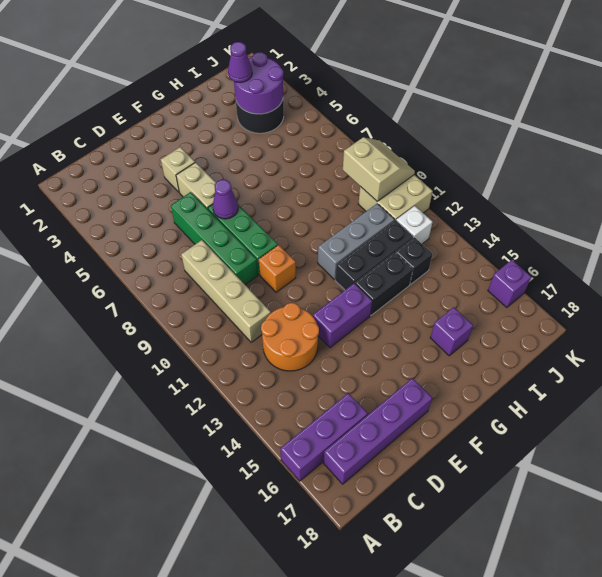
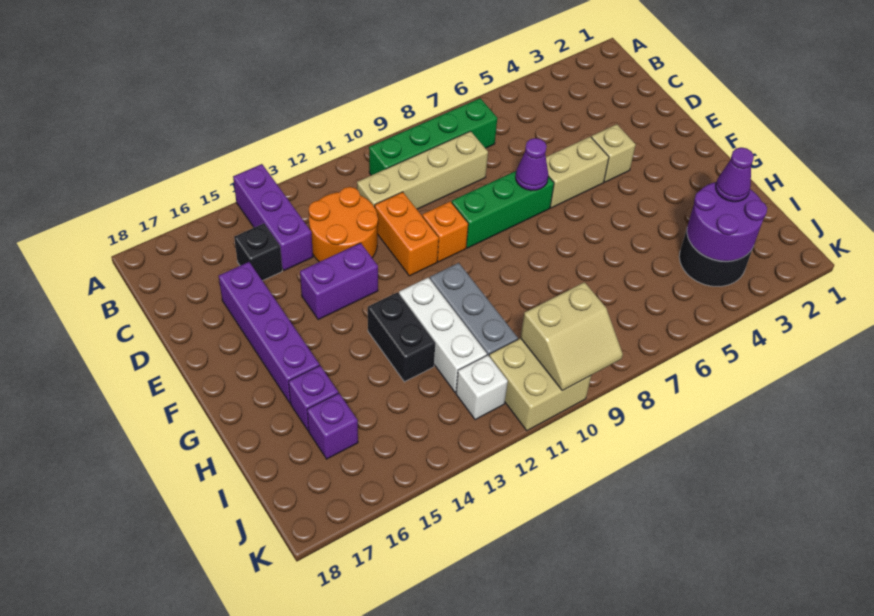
purple 1x3 brick [280,393,368,481] -> purple 1x3 brick moved to [233,164,313,271]
purple 1x4 brick [323,378,432,484] -> purple 1x4 brick moved to [219,262,319,403]
green 1x4 brick [171,192,258,285] -> green 1x4 brick moved to [369,98,497,175]
none -> orange 1x2 brick [375,192,439,276]
purple 1x2 brick [313,283,372,348] -> purple 1x2 brick turned to [300,243,378,320]
black 1x3 brick [335,220,413,290] -> white 1x3 brick [399,277,487,392]
black 1x1 brick [395,237,433,285] -> black 1x1 brick moved to [234,223,282,281]
purple 1x1 brick [488,260,531,308] -> purple 1x1 brick moved to [307,393,358,459]

